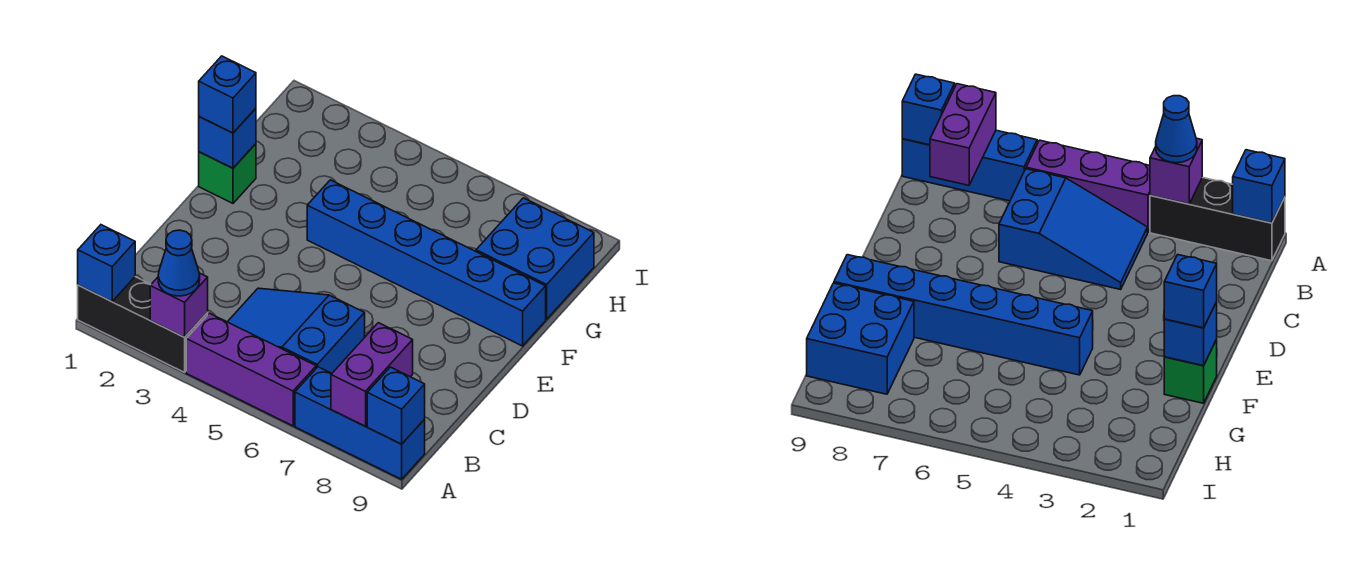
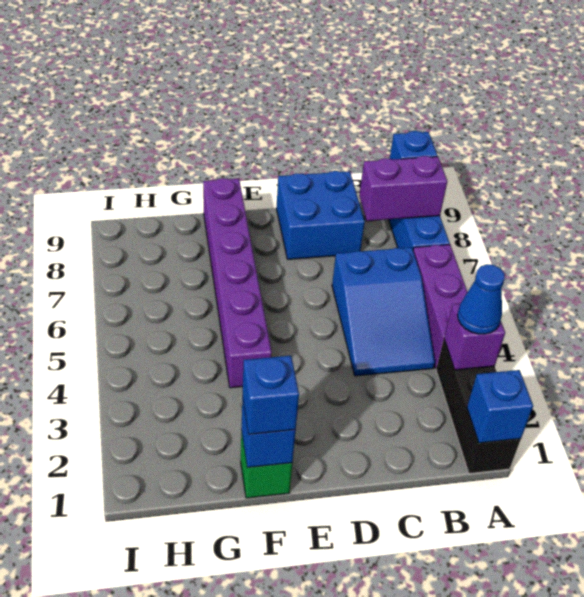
blue 1x6 brick [307,180,546,346] -> purple 1x6 brick [203,178,272,388]
blue 2x2 brick [476,198,594,319] -> blue 2x2 brick moved to [276,171,365,259]

